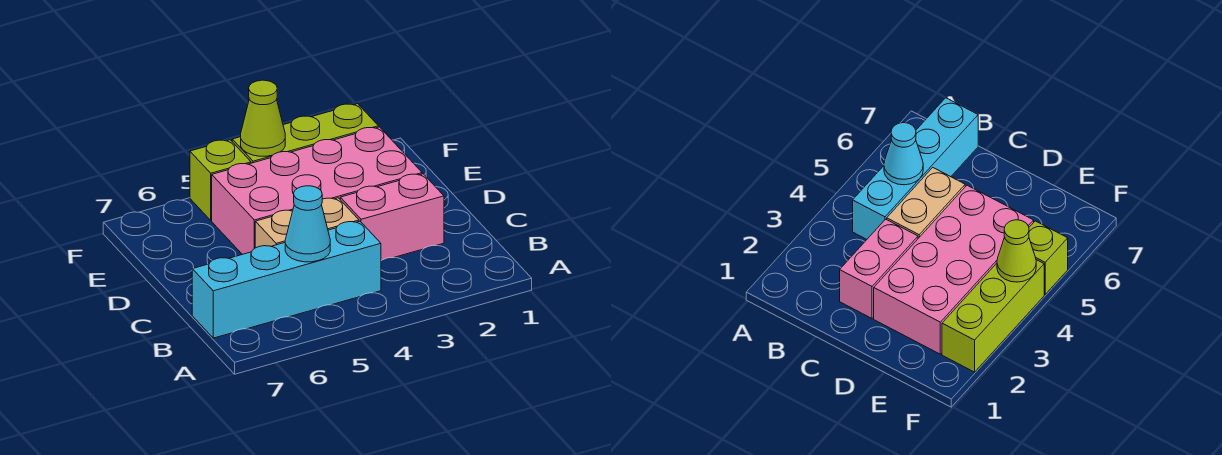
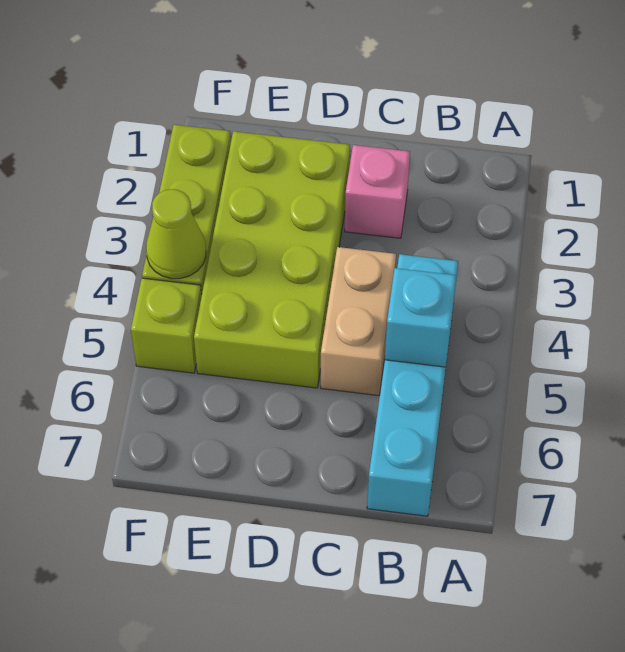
cyan 1x1 cone [285,186,330,262] -> cyan 1x1 brick [385,268,457,367]
pink 1x2 brick [340,174,444,261] -> pink 1x1 brick [345,145,410,238]
pink 2x4 brick [212,127,422,254] -> lime 2x4 brick [194,131,350,388]

